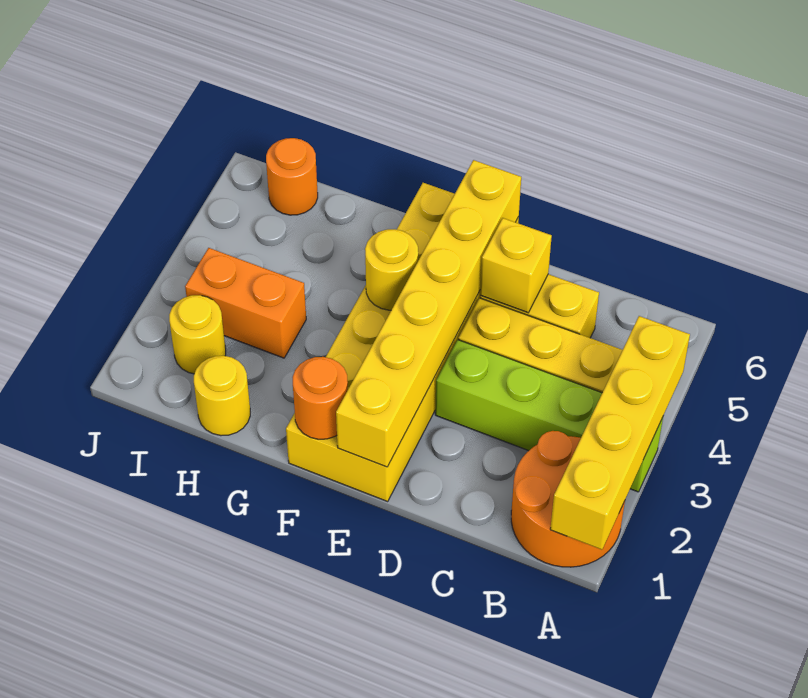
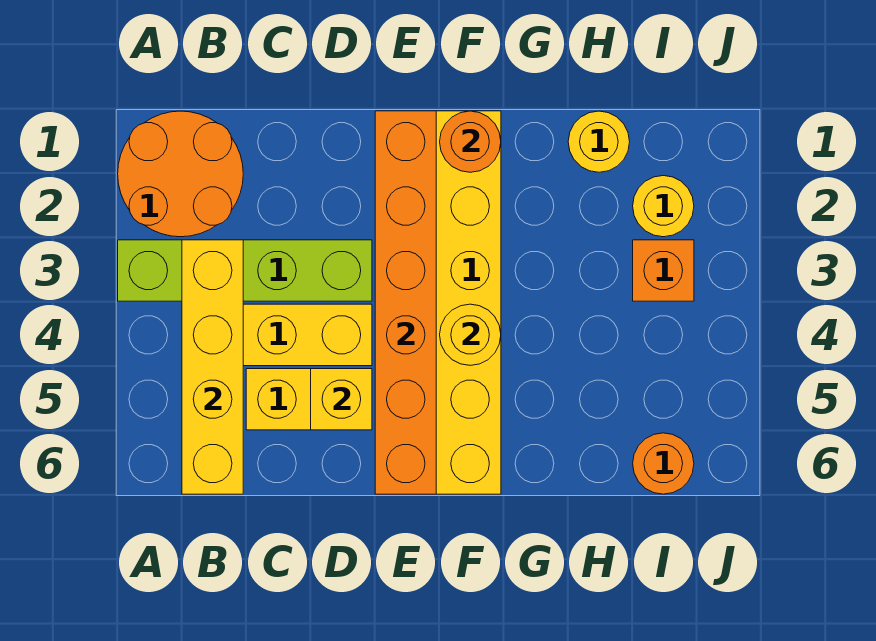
yellow 1x4 brick [550,316,690,550] -> yellow 1x4 brick moved to [182,240,243,494]
yellow 1x6 brick [336,160,521,467] -> orange 1x6 brick [375,111,436,494]
orange 1x2 brick [185,248,306,358] -> orange 1x1 brick [633,240,694,301]

